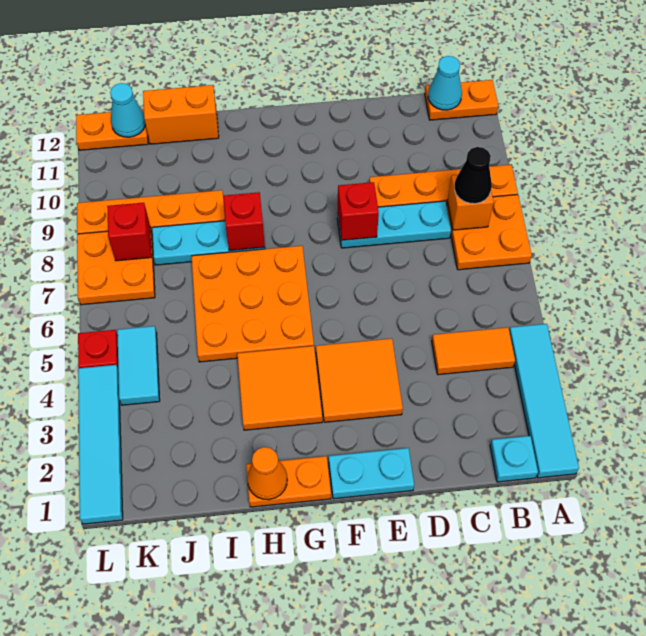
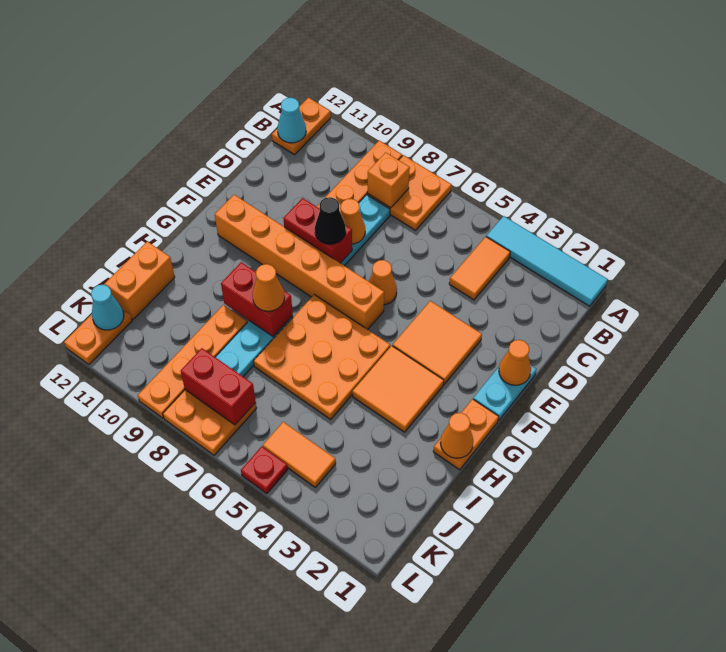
cyan 1x1 plate [490,436,538,482] -> none
black 1x1 cone [455,147,492,204] -> black 1x1 cone moved to [315,197,346,244]
none -> orange 1x1 cone [340,199,365,244]
none -> orange 1x1 cone [499,340,531,385]
none -> orange 1x1 cone [369,260,397,305]
red 1x1 brick [338,182,379,240] -> red 1x2 brick [283,198,352,263]
none -> orange 1x6 brick [215,195,384,330]
red 1x1 brick [223,192,265,251] -> red 1x2 brick [221,262,293,336]
none -> orange 1x1 cone [252,264,285,311]
cyan 1x2 tile [117,326,160,405] -> orange 1x2 tile [263,422,336,487]
red 1x1 brick [107,203,152,261] -> red 1x2 brick [181,348,256,425]
cyan 1x4 tile [78,365,123,524] -> none

